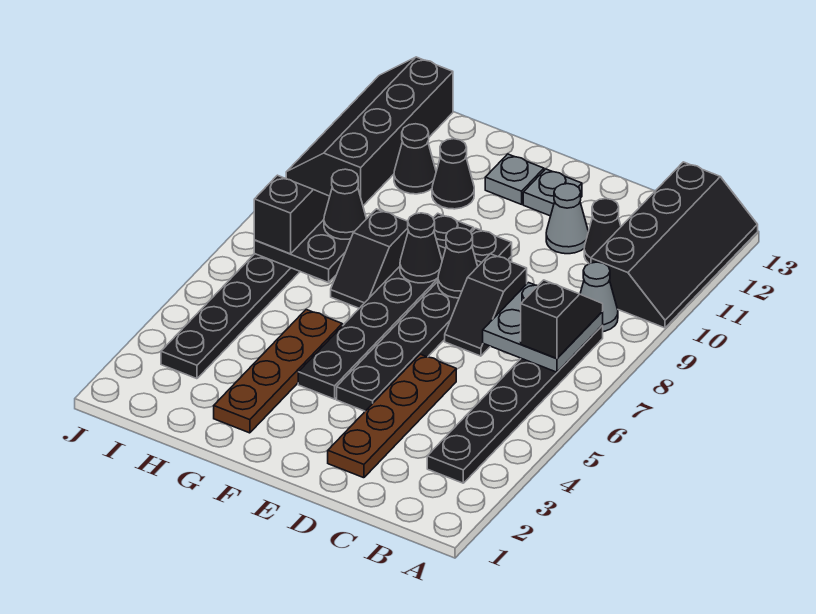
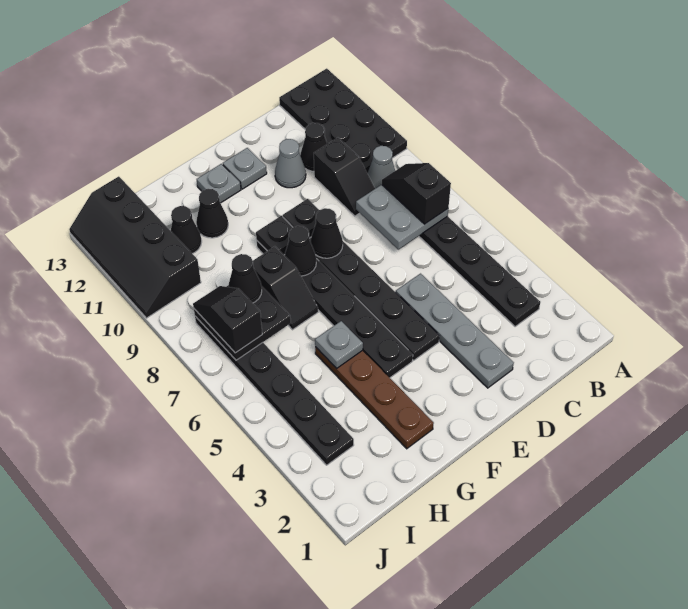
black 2x4 slope [591,162,758,328] -> black 2x4 plate [279,69,407,173]
brown 1x4 plate [328,354,456,478] -> grey 1x4 plate [396,274,514,388]
black 1x2 slope [445,254,527,356] -> black 1x2 slope moved to [314,138,375,216]
none -> grey 1x1 plate [315,321,363,368]

